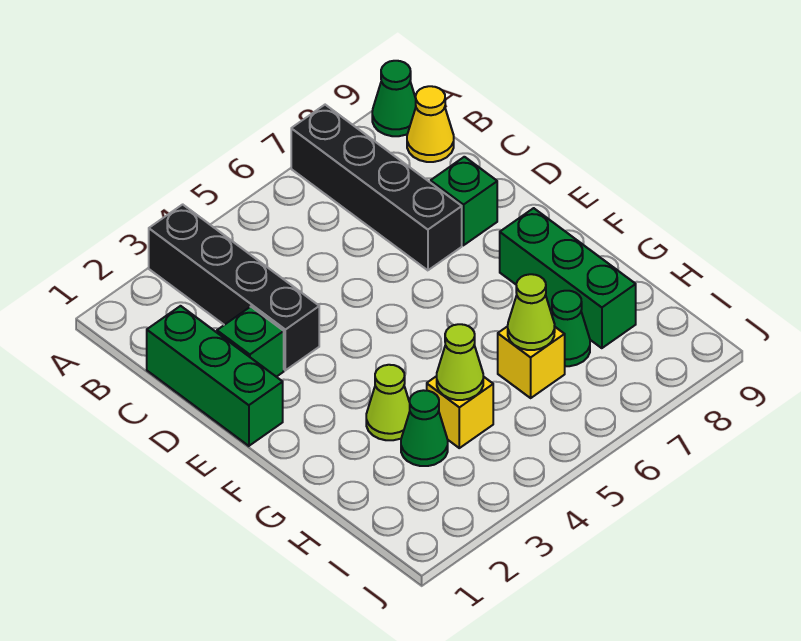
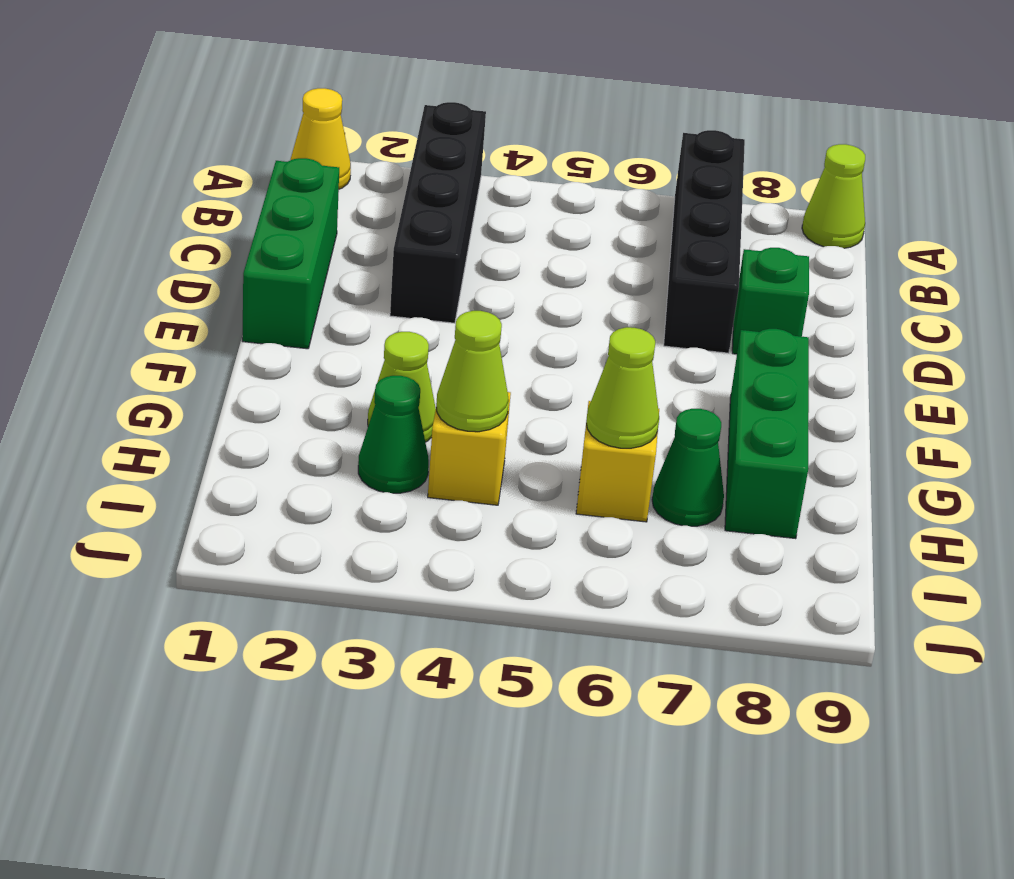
green 1x1 cone [372,61,416,136] -> lime 1x1 cone [802,144,865,248]
yellow 1x1 cone [407,86,454,162] -> yellow 1x1 cone moved to [291,88,351,189]
green 1x1 brick [217,307,284,377] -> none

